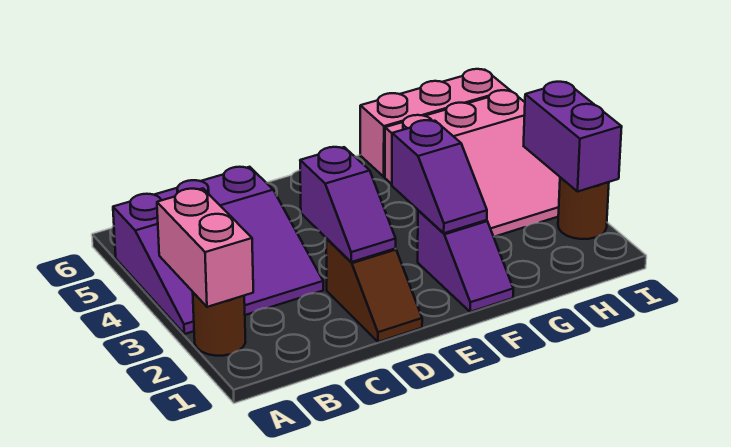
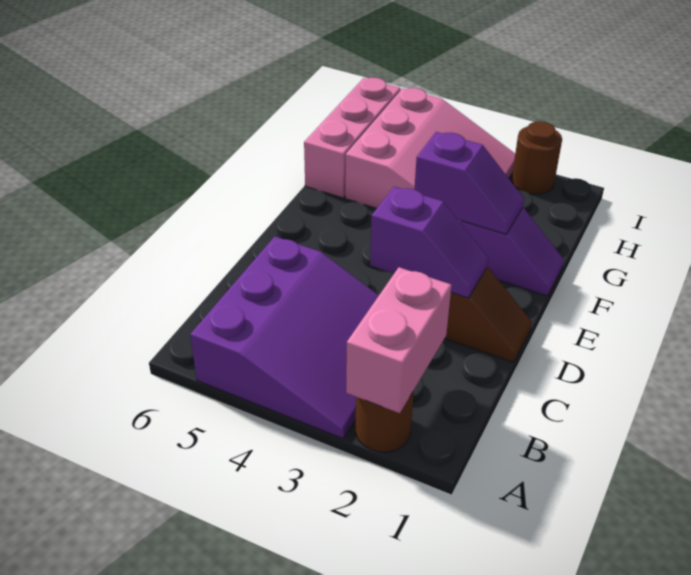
pink 1x2 brick [157,188,253,307] -> pink 1x2 brick turned to [346,267,452,413]
purple 1x2 brick [524,82,622,191] -> none

